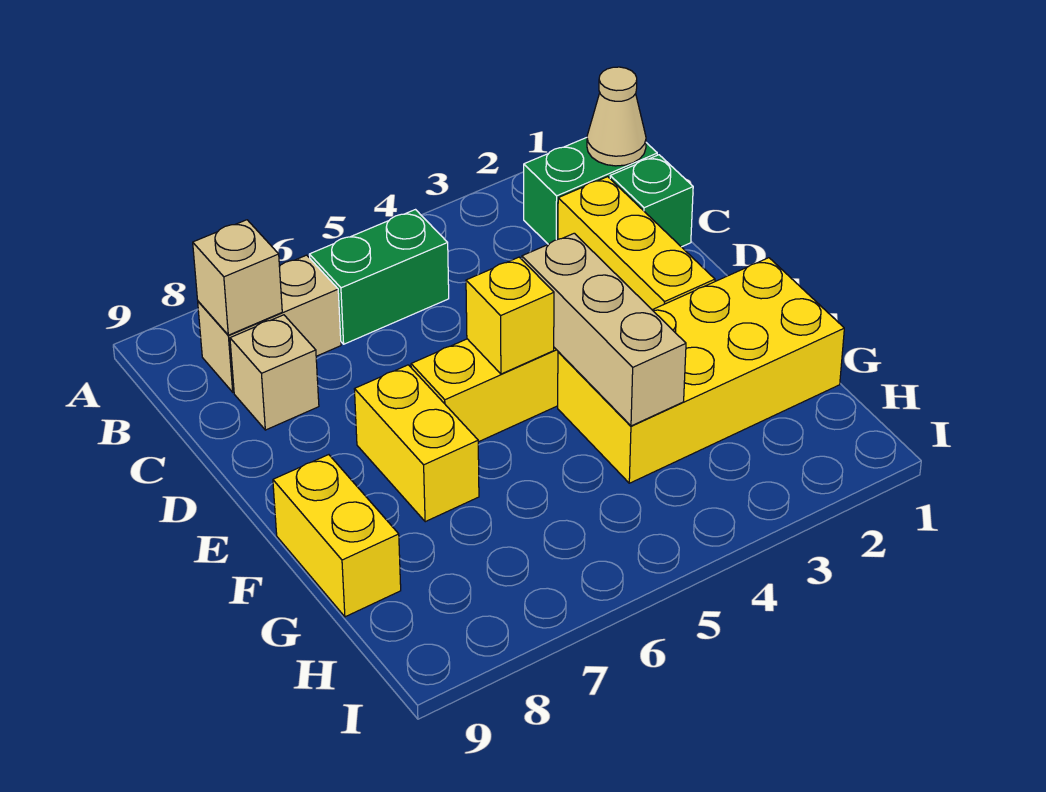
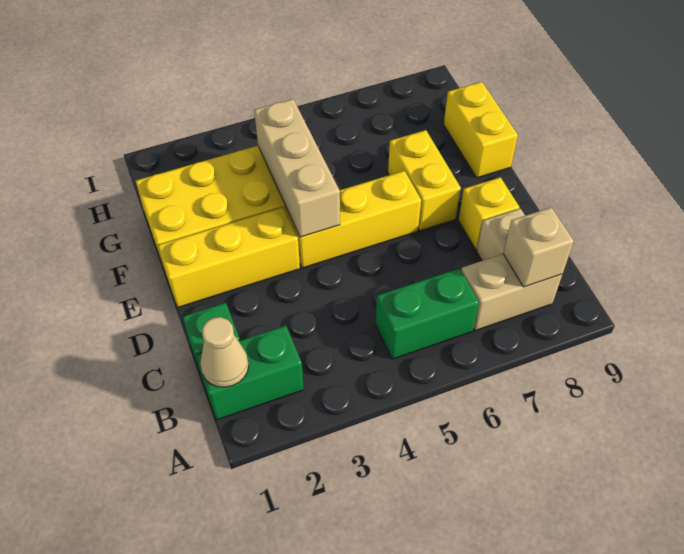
yellow 1x3 brick [558,177,715,310] -> yellow 1x3 brick turned to [158,207,300,308]
yellow 1x1 brick [466,257,554,374] -> yellow 1x1 brick moved to [458,177,519,250]

